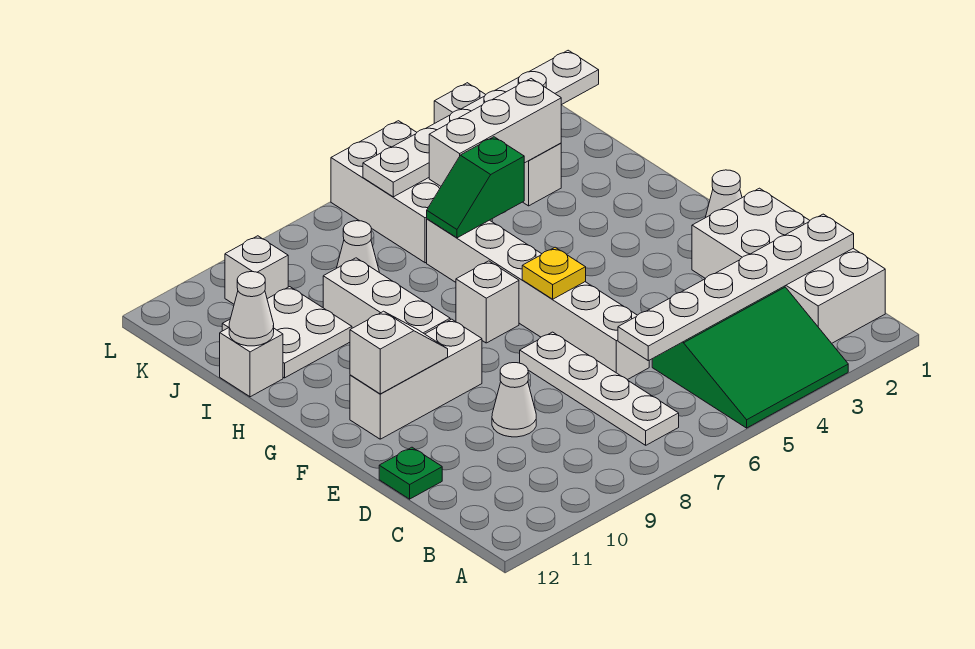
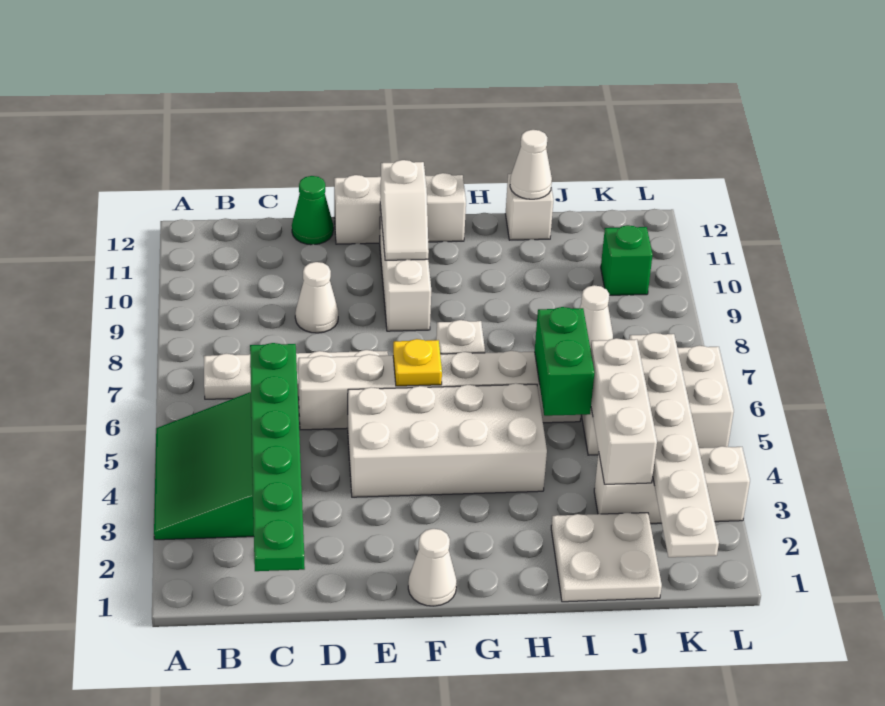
white 2x4 brick [692,188,885,343] -> white 2x4 brick moved to [348,383,547,497]
white 1x6 plate [618,214,854,361] -> green 1x6 plate [250,343,305,571]
green 1x1 plate [379,447,442,499] -> green 1x1 cone [292,176,333,245]
white 1x3 brick [323,258,450,334] -> white 1x3 brick moved to [334,173,466,244]
green 1x2 slope [427,137,524,238] -> green 1x2 brick [535,307,594,416]
white 2x2 plate [222,287,352,378] -> white 2x2 plate moved to [551,513,662,602]
white 1x1 brick [225,236,288,304] -> green 1x1 brick [601,225,653,295]

